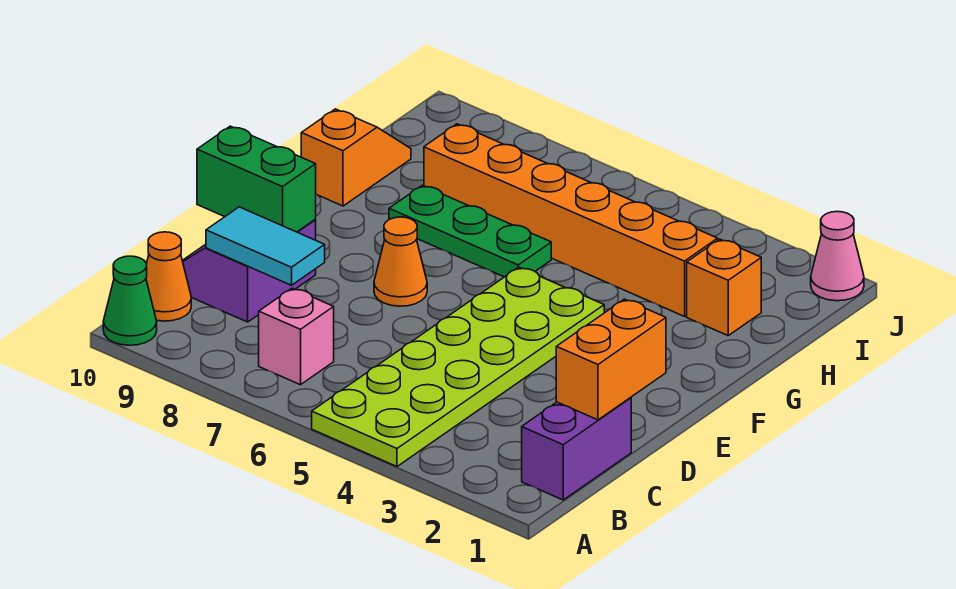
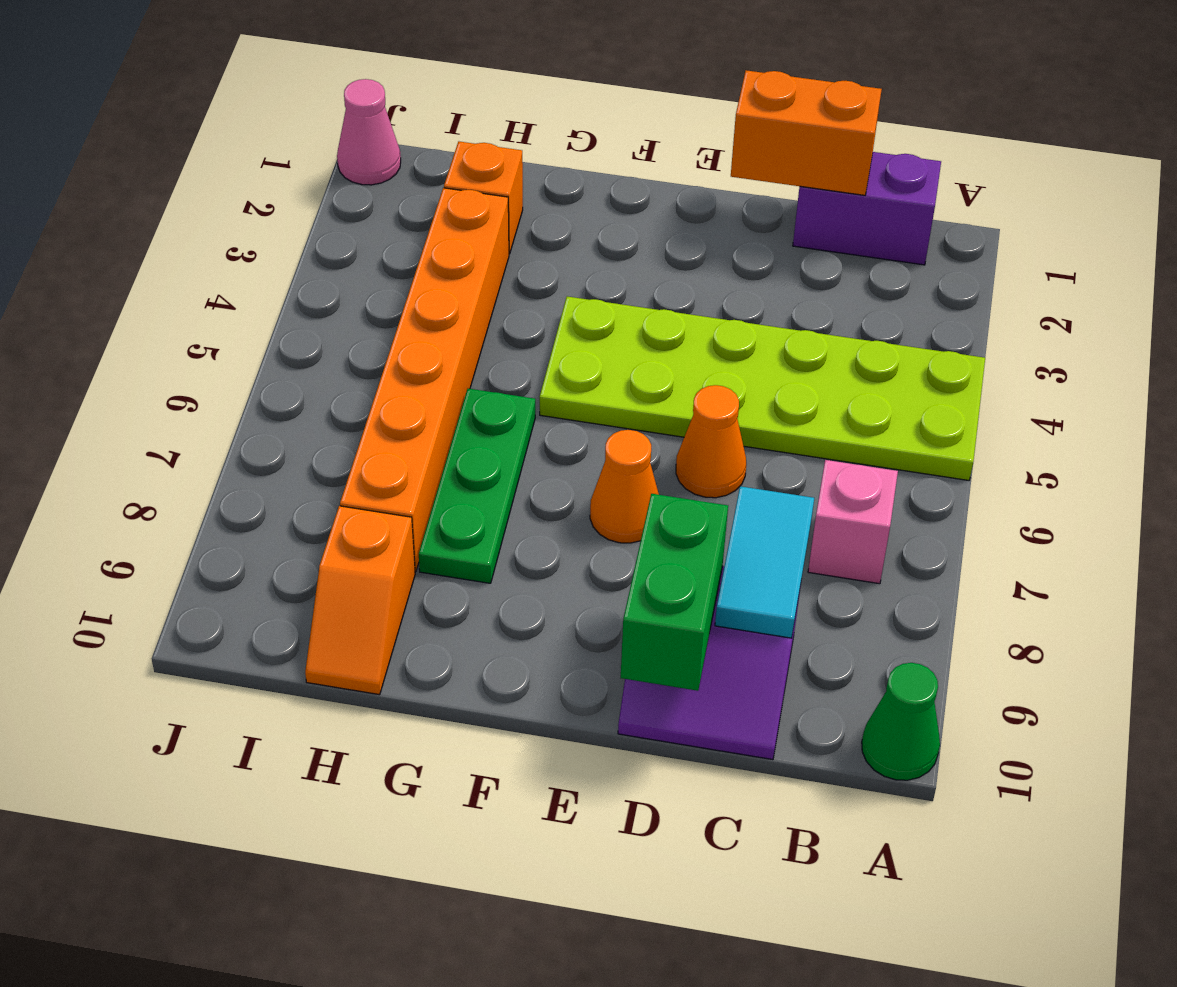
orange 1x1 cone [146,232,191,321] -> orange 1x1 cone moved to [676,385,746,498]
orange 1x2 slope [301,109,411,206] -> orange 1x2 slope turned to [305,506,415,695]

